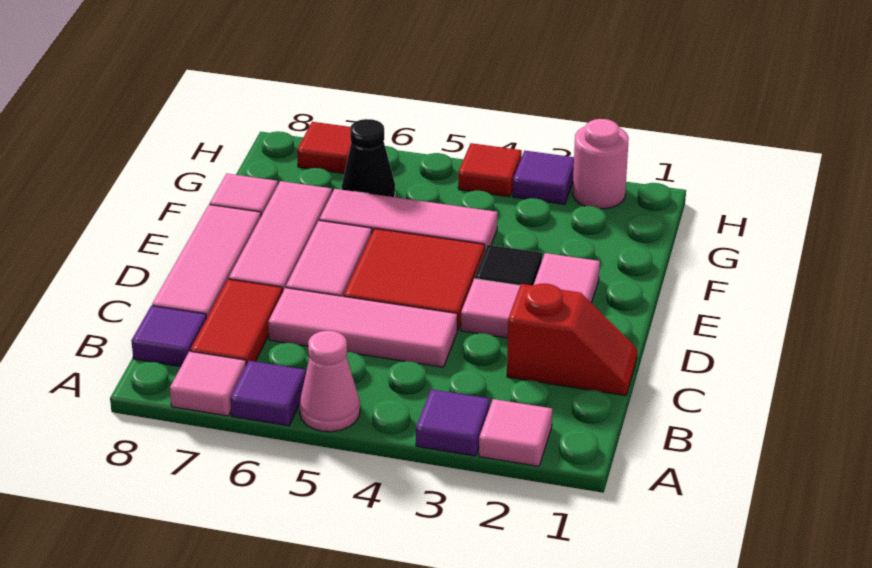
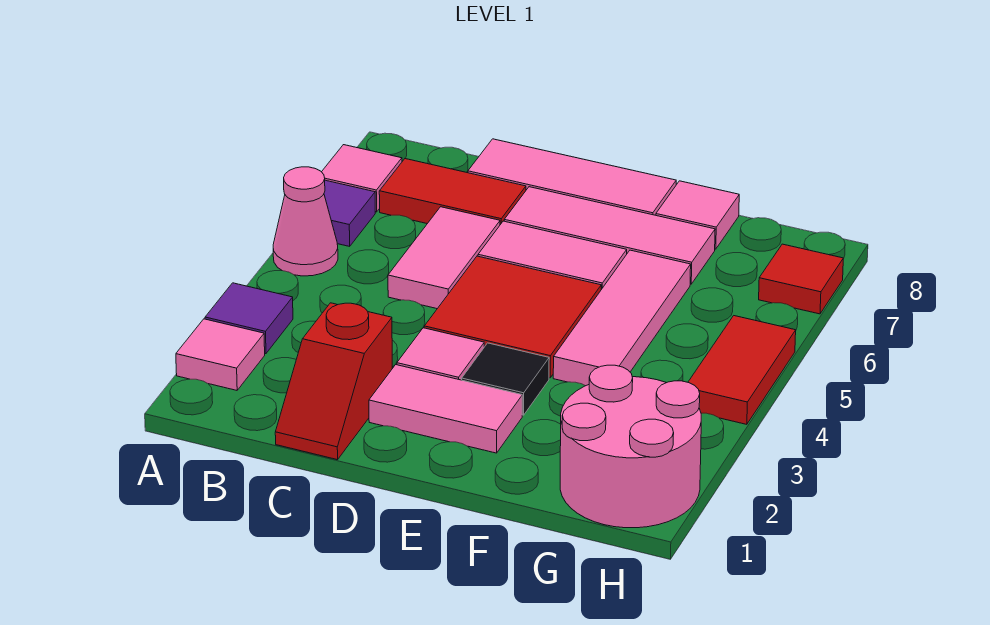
purple 1x1 tile [131,306,206,367] -> none
pink 1x3 tile [268,288,457,367] -> pink 1x2 tile [388,207,500,309]
black 1x1 cone [342,119,395,197] -> none
pink 1x1 round brick [572,119,629,209] -> pink 2x2 round brick [560,365,701,528]
purple 1x1 tile [513,151,574,204] -> none
red 1x1 tile [458,143,522,197] -> red 1x2 tile [688,316,796,424]

